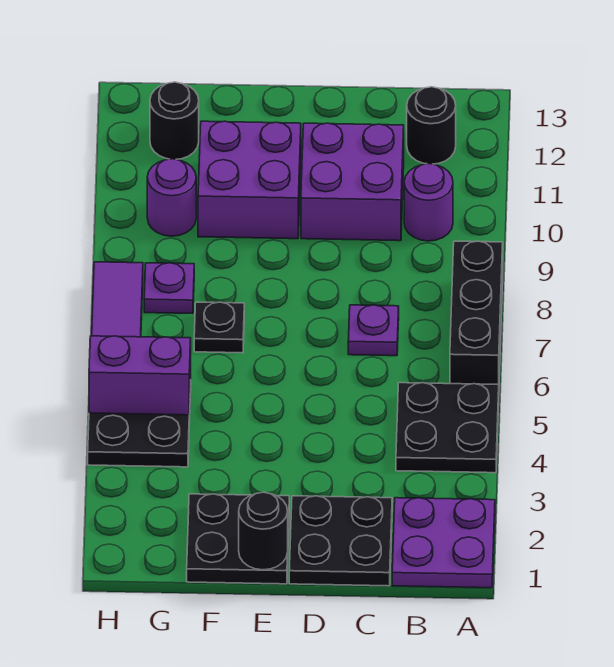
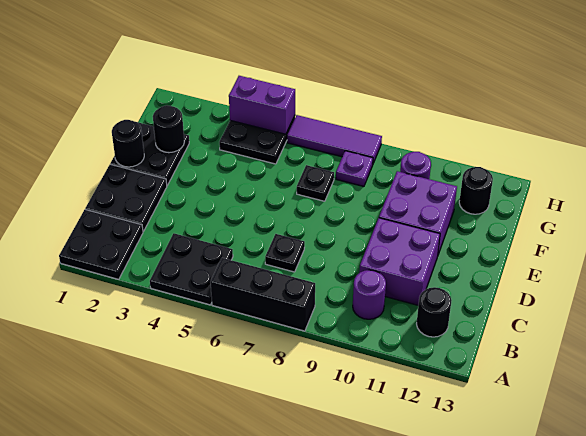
purple 2x2 plate [392,498,495,588] -> black 2x2 plate [59,210,143,279]
purple 1x1 plate [348,305,399,356] -> black 1x1 plate [265,234,305,272]
none -> black 1x1 round brick [153,105,184,153]
purple 1x2 brick [89,336,191,415] -> purple 1x2 brick turned to [229,76,295,134]

